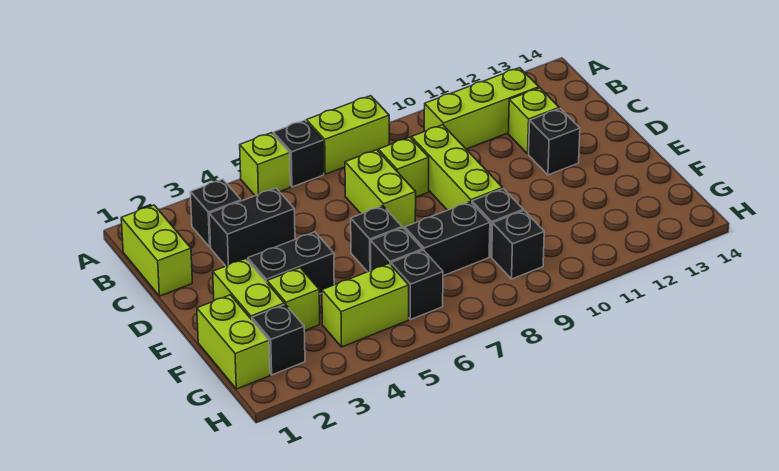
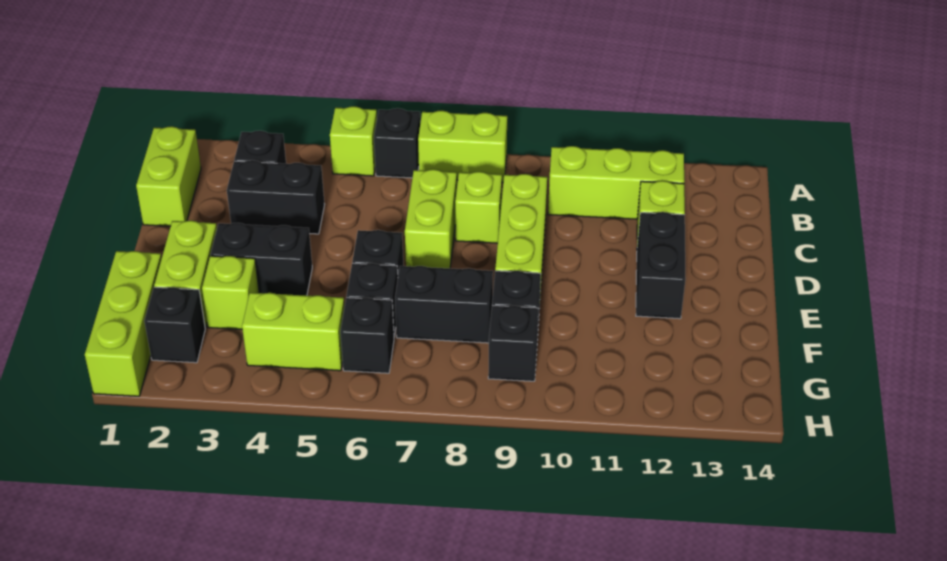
black 1x1 brick [529,109,580,175] -> black 1x2 brick [636,212,686,319]
lime 1x2 brick [197,295,270,389] -> lime 1x3 brick [85,251,162,396]

